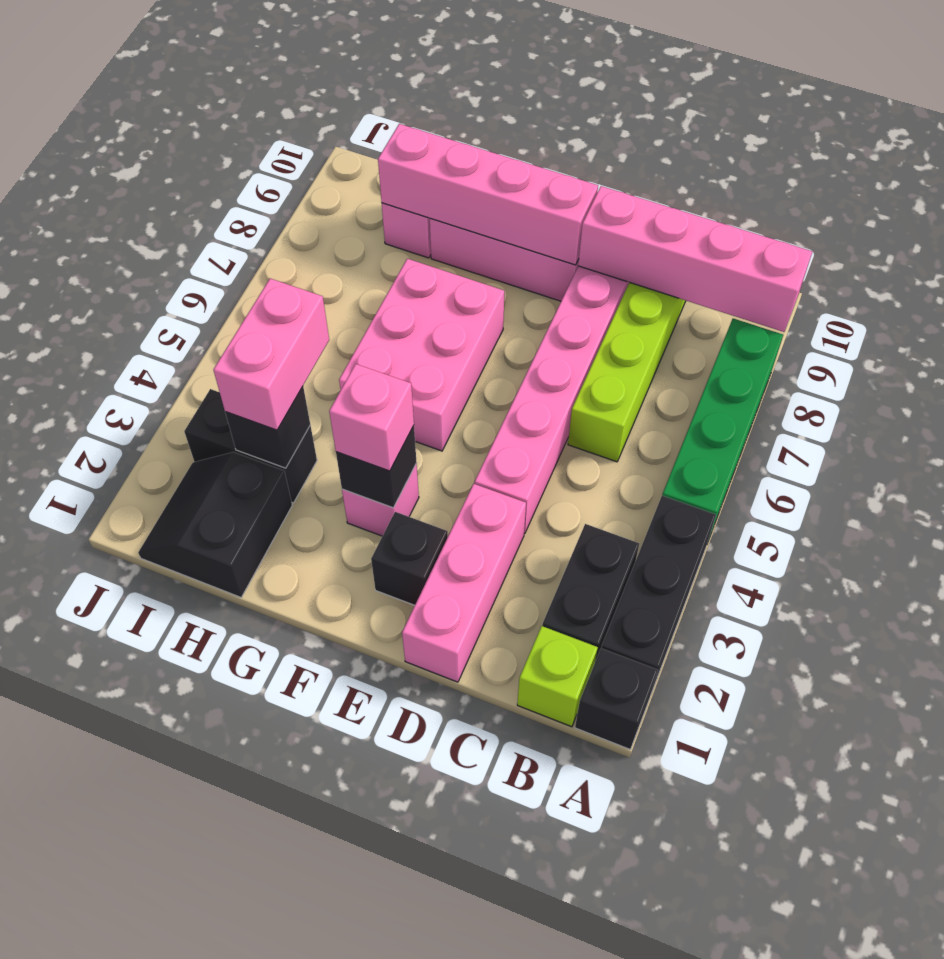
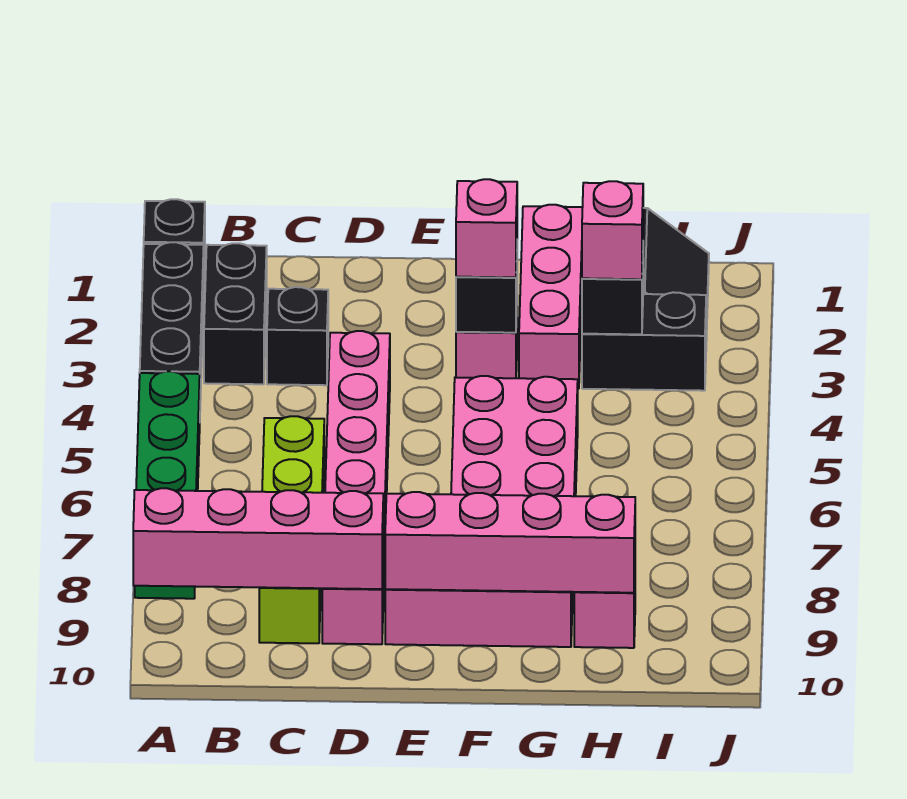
lime 1x1 brick [517,626,598,727] -> none
pink 1x3 brick [402,484,526,682] -> pink 1x3 brick moved to [519,205,583,389]
black 1x1 brick [371,512,448,605] -> black 1x1 brick moved to [267,287,328,385]
pink 1x2 brick [214,279,329,430] -> pink 1x1 brick [582,181,643,279]

